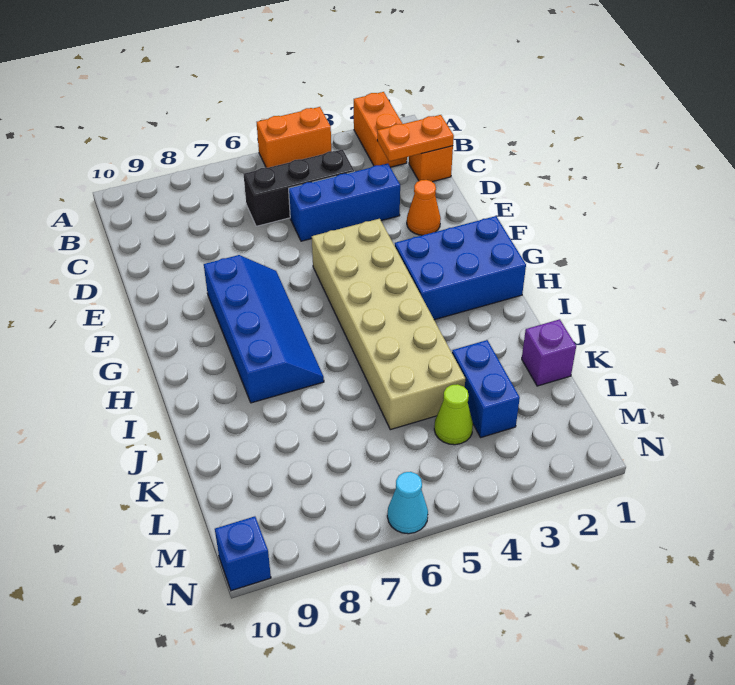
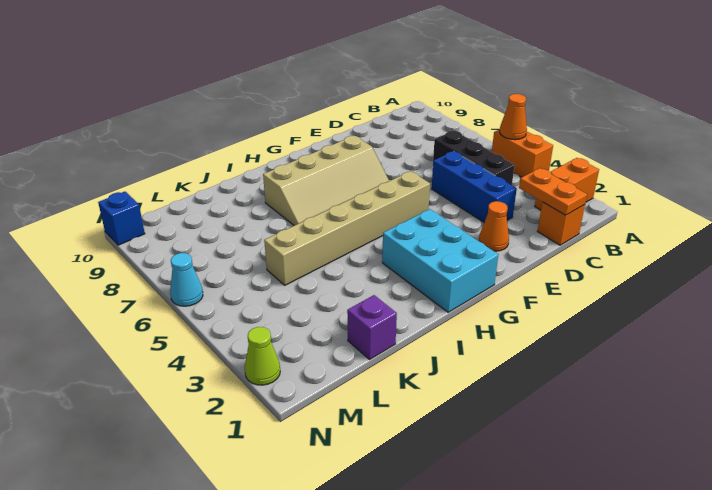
none -> orange 1x1 cone [500,94,527,140]
tan 2x6 brick [312,219,465,430] -> tan 1x6 brick [264,171,430,285]
blue 2x4 slope [204,255,324,403] -> tan 2x4 slope [263,136,389,226]
blue 2x3 brick [395,216,526,320] -> cyan 2x3 brick [382,209,498,312]
blue 1x2 brick [452,340,520,437] -> none
lime 1x1 cone [434,384,473,445] -> lime 1x1 cone moved to [245,327,280,385]

